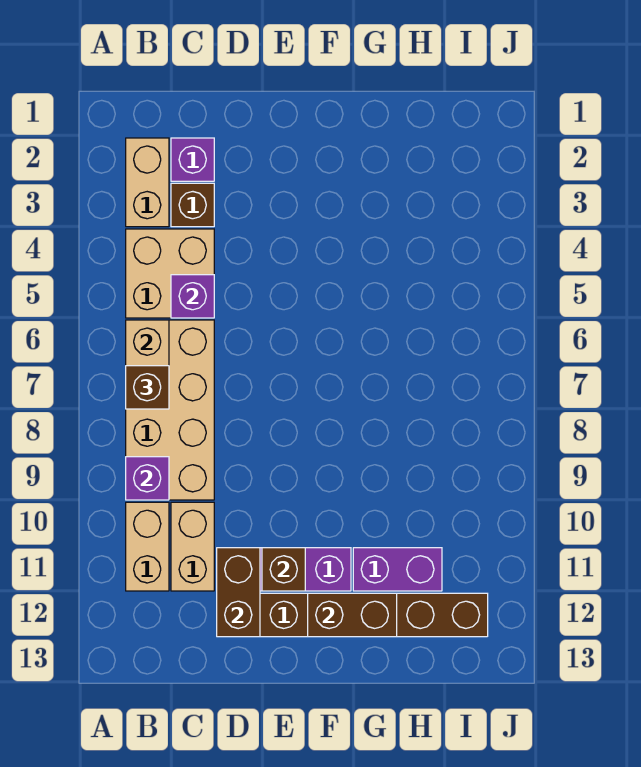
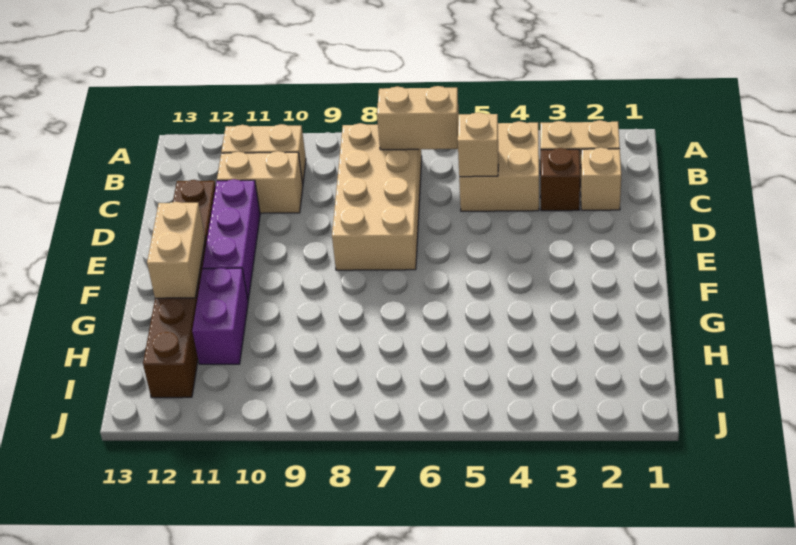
tan 2x4 brick [126,320,214,500] -> tan 2x4 brick turned to [332,123,422,270]
brown 1x1 brick [126,366,169,409] -> none
purple 1x1 brick [126,457,169,500] -> none
purple 1x1 brick [171,138,214,181] -> tan 1x1 brick [580,148,621,210]
purple 1x1 brick [171,275,214,318] -> tan 1x1 brick [458,112,498,177]
brown 1x2 brick [217,548,260,637] -> none
brown 1x1 brick [262,548,305,591] -> none
brown 1x2 brick [308,593,397,637] -> tan 1x2 brick [147,202,205,298]

